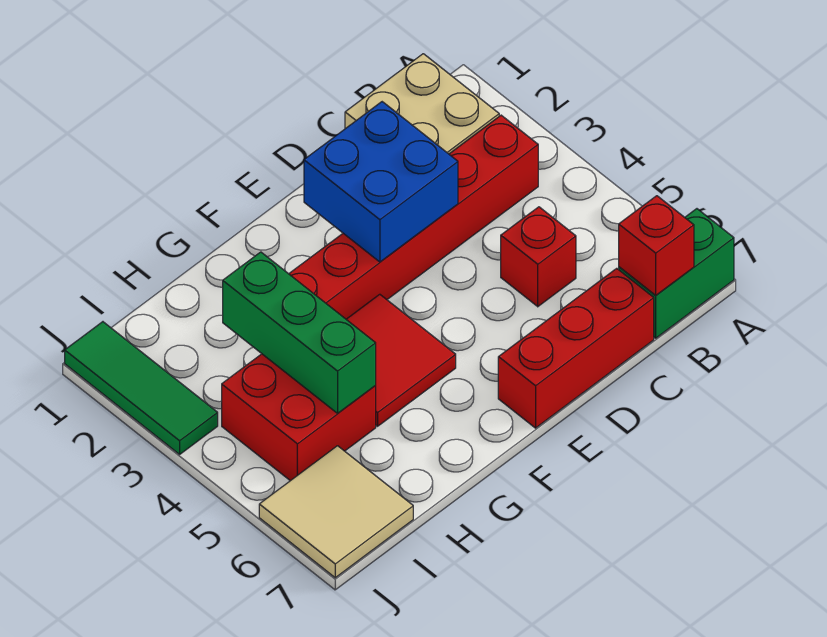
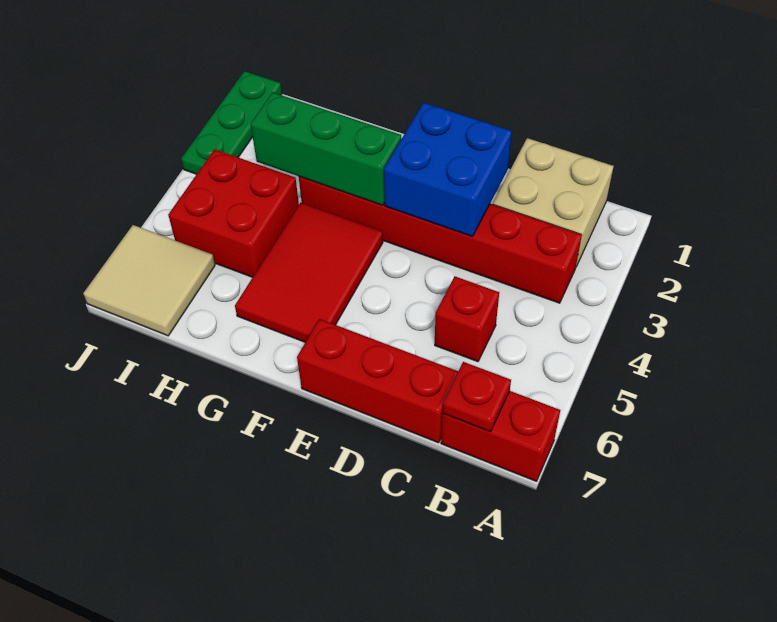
green 1x2 brick [619,209,734,338] -> red 1x2 brick [441,391,560,481]
red 1x1 brick [619,196,694,296] -> red 1x1 plate [442,362,511,432]
red 2x2 tile [346,294,456,426] -> red 2x3 tile [235,202,383,342]
green 1x3 brick [223,252,376,413] -> green 1x3 brick turned to [251,92,401,205]
green 1x3 tile [65,322,218,454] -> green 1x3 plate [181,71,282,174]

